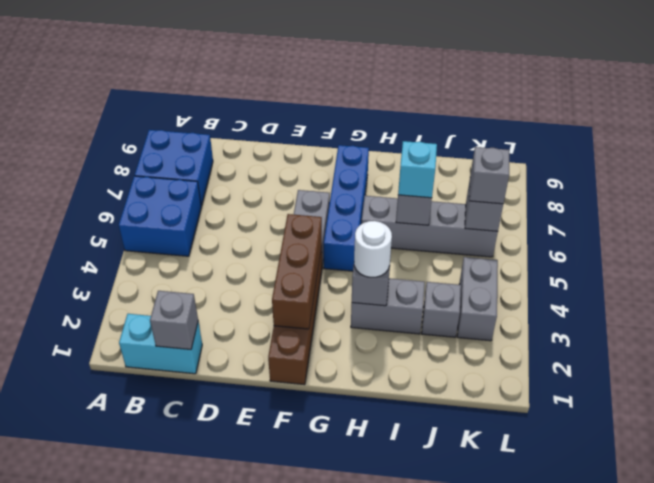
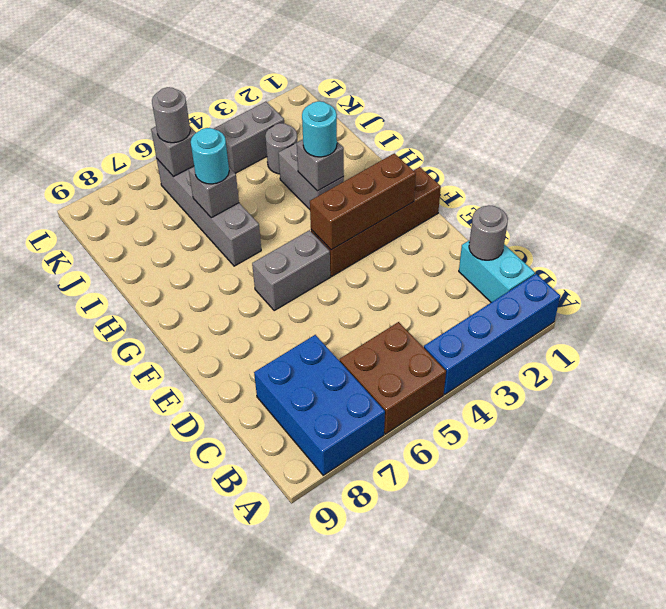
blue 2x2 brick [119,176,201,256] -> brown 2x2 brick [340,322,446,434]
blue 2x2 brick [135,130,213,206] -> blue 2x3 brick [254,335,385,475]
grey 1x1 brick [150,291,198,350] -> grey 1x1 round brick [469,205,508,260]
blue 1x4 brick [324,145,369,271] -> blue 1x4 brick moved to [424,274,560,394]
white 1x1 round brick [354,221,392,277] -> cyan 1x1 round brick [302,101,337,157]
cyan 1x1 brick [398,141,437,198] -> cyan 1x1 round brick [191,128,229,184]
grey 1x1 brick [422,282,461,337] -> grey 1x1 round brick [265,123,297,174]
grey 1x1 brick [469,147,510,204] -> grey 1x1 round brick [152,87,190,143]

